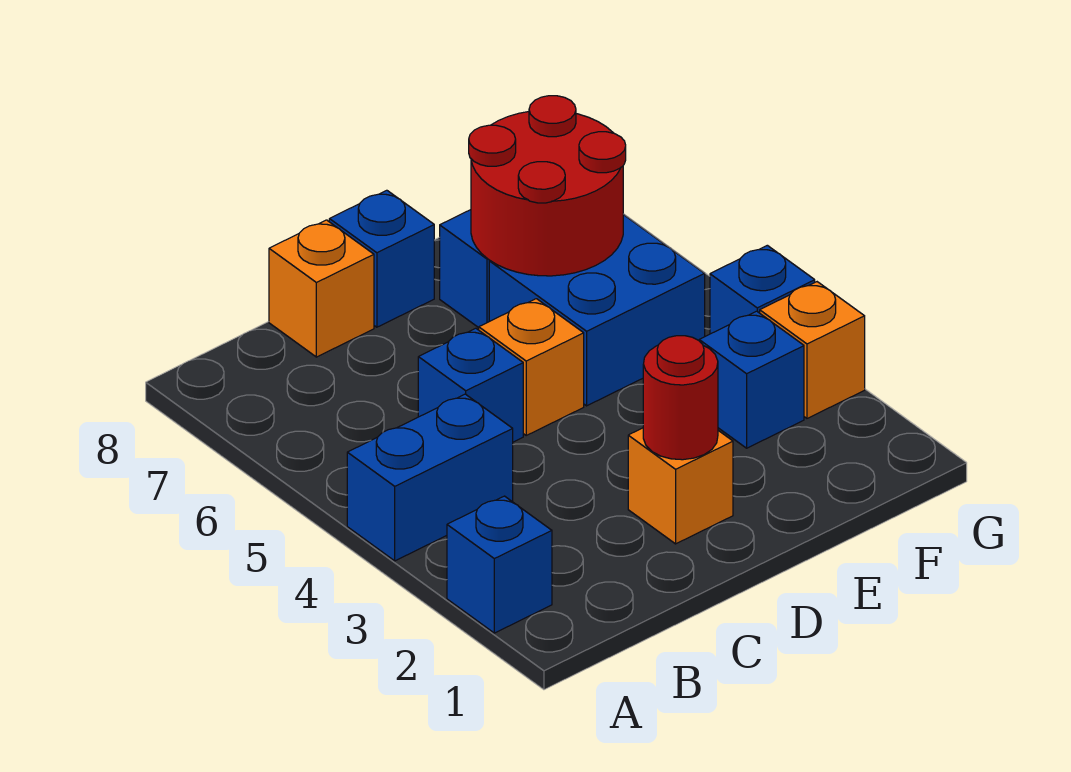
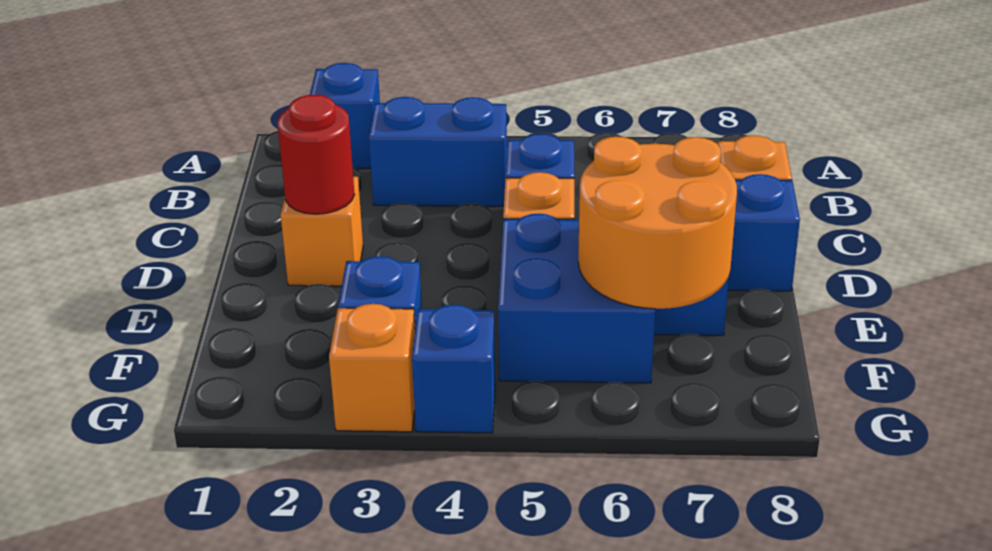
blue 1x2 brick [347,394,513,561] -> blue 1x2 brick turned to [369,97,507,206]
red 2x2 round brick [469,96,626,276] -> orange 2x2 round brick [578,137,737,309]

